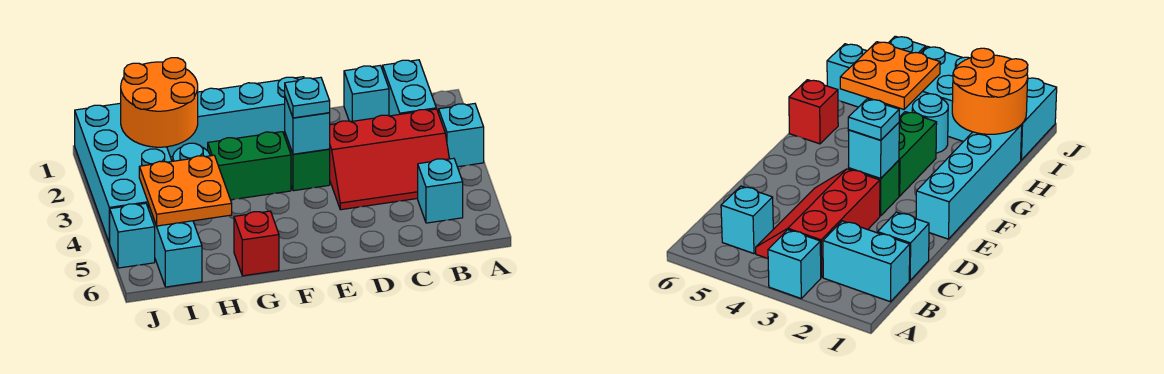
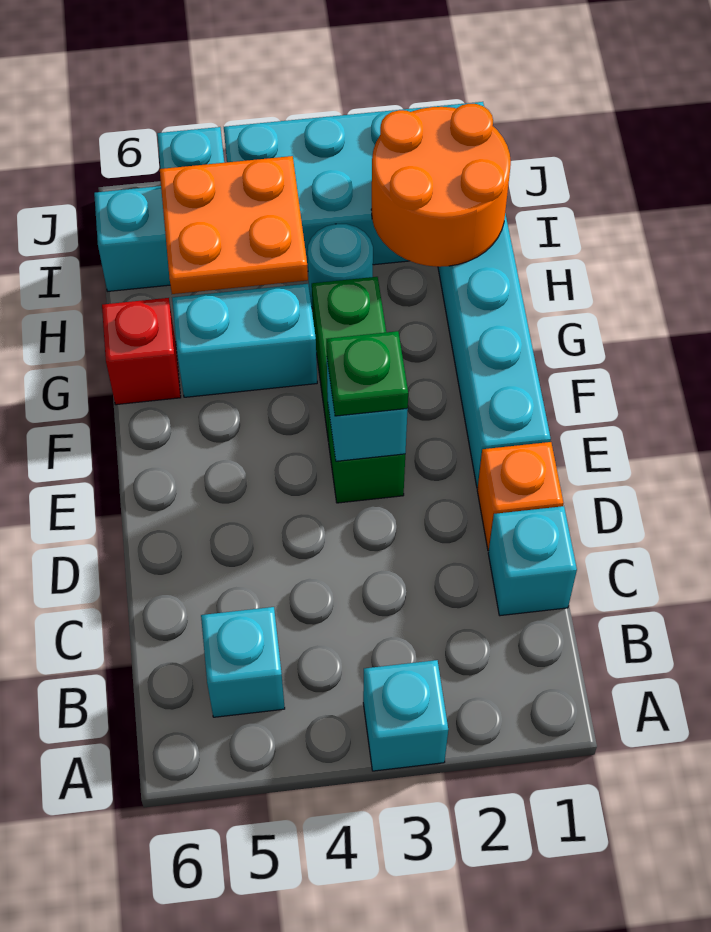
cyan 1x2 brick [383,60,436,116] -> cyan 1x2 brick moved to [172,284,317,397]
red 2x3 slope [330,109,449,210] -> none
none -> orange 1x1 brick [477,442,563,551]
cyan 1x1 plate [285,77,330,118] -> green 1x1 plate [326,331,408,416]

